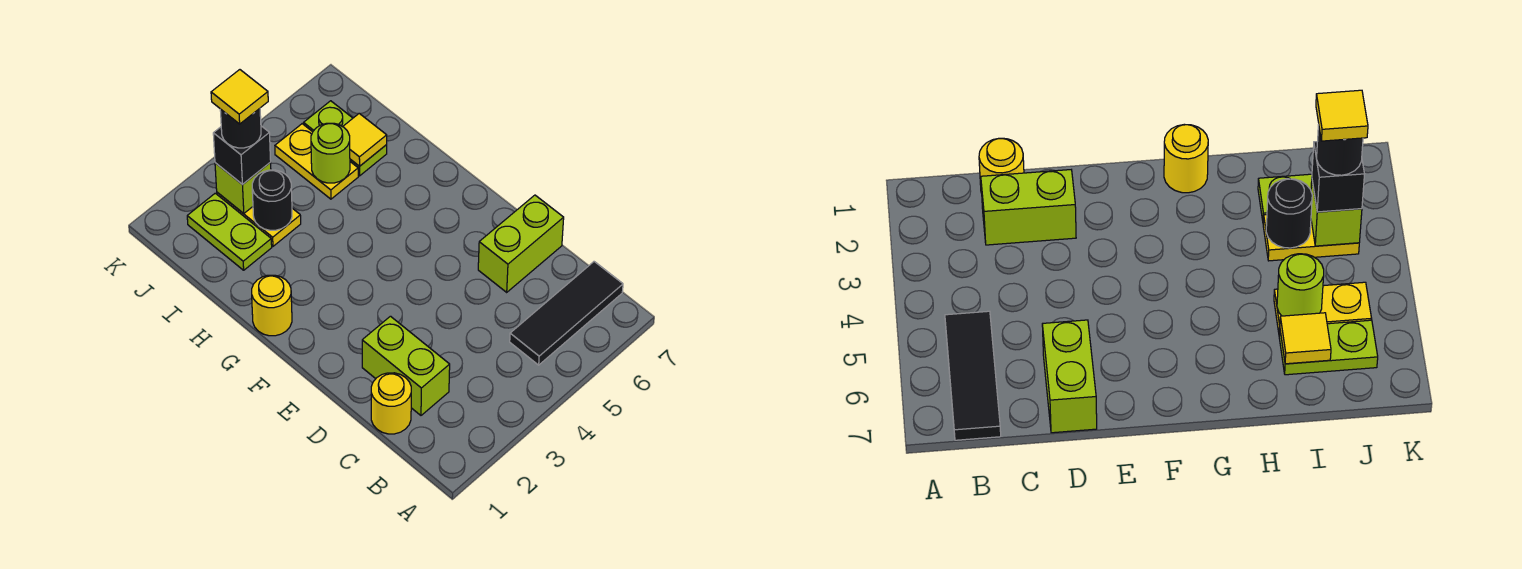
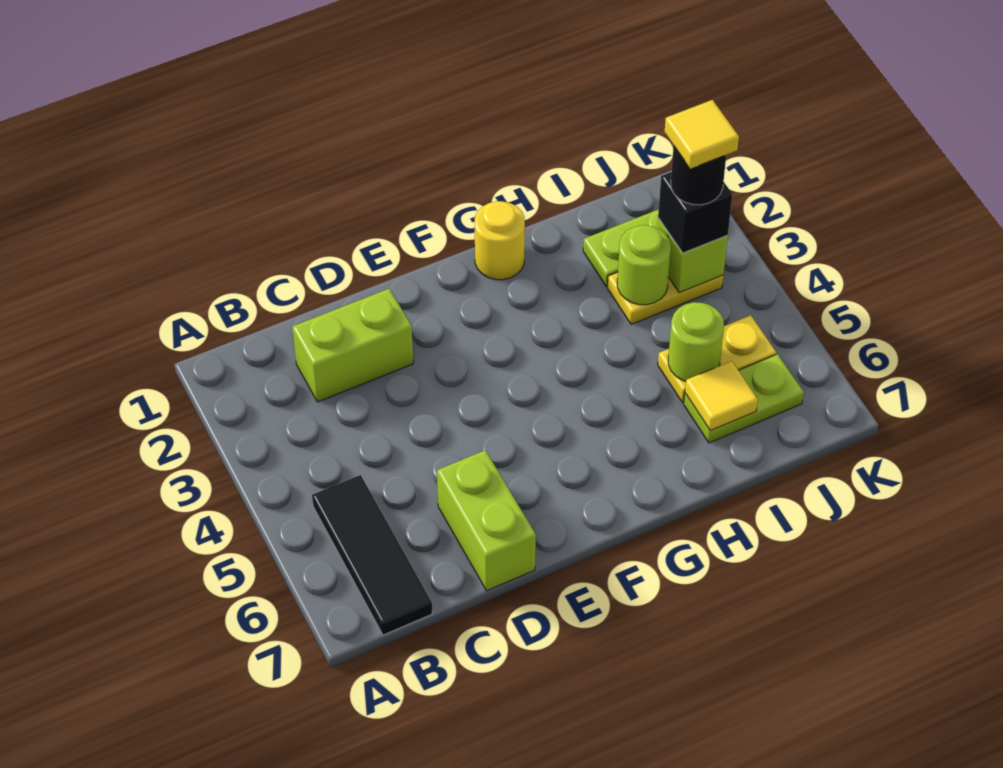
yellow 1x1 round brick [371,373,411,434] -> none
black 1x1 round brick [252,170,292,230] -> lime 1x1 round brick [617,225,671,305]

